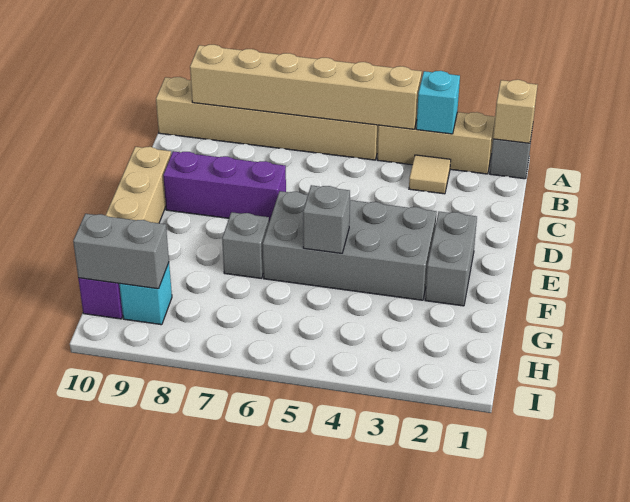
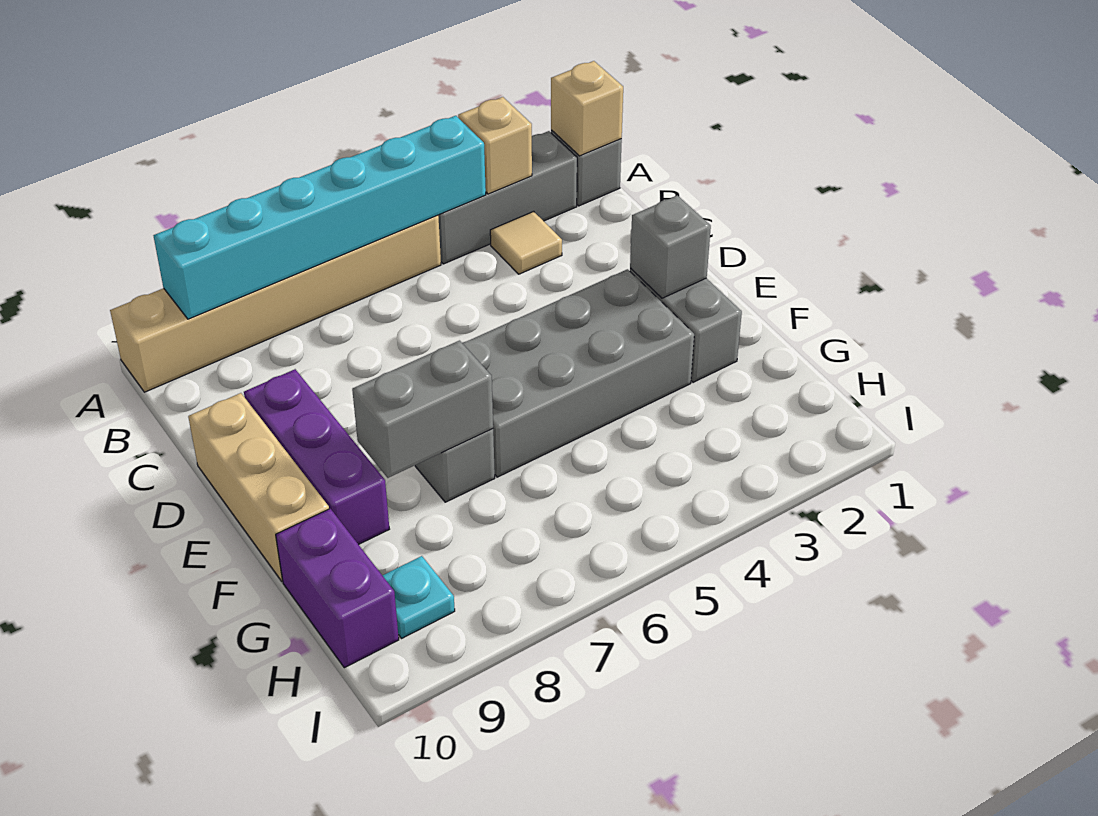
tan 1x3 brick [377,112,495,174] -> grey 1x3 brick [438,131,577,264]
cyan 1x1 brick [416,71,460,134] -> tan 1x1 brick [458,97,532,194]
tan 1x6 brick [190,45,422,129] -> cyan 1x6 brick [154,116,486,319]
purple 1x3 brick [163,151,286,222] -> purple 1x3 brick turned to [244,369,389,545]
grey 1x1 brick [303,185,350,253] -> grey 1x1 brick moved to [630,195,711,298]
cyan 1x1 brick [119,263,172,325] -> cyan 1x1 plate [382,556,455,638]
grey 1x2 brick [73,214,169,289] -> grey 1x2 brick moved to [352,341,493,478]

